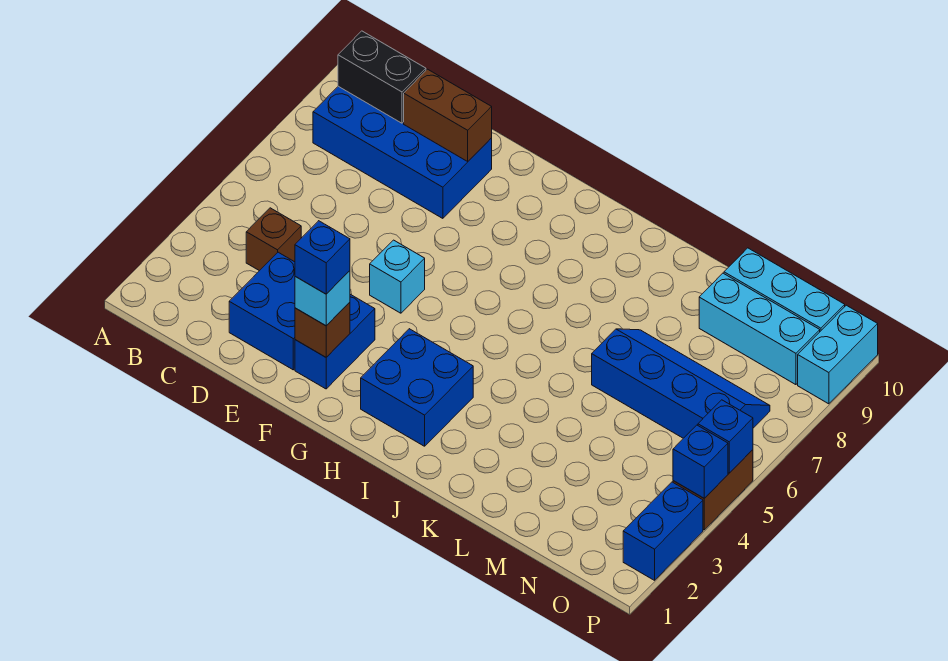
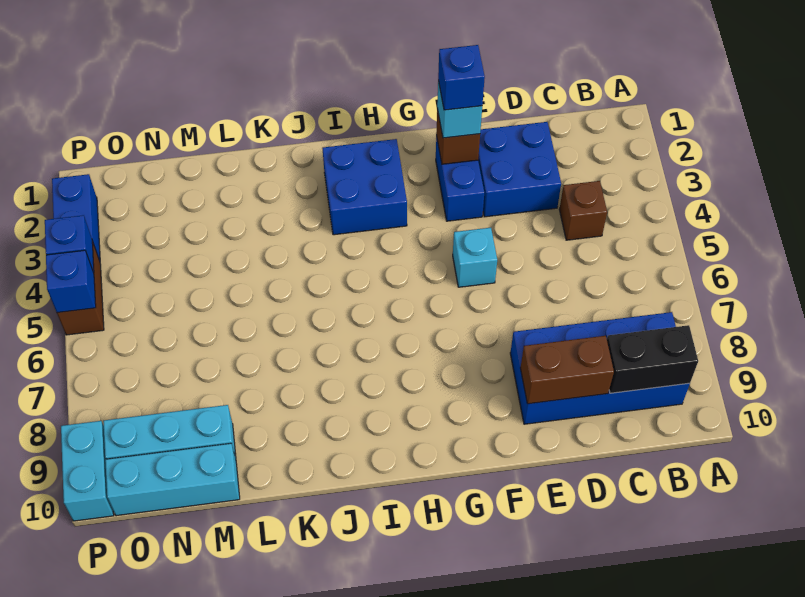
blue 2x4 slope [592,329,770,438] -> none

